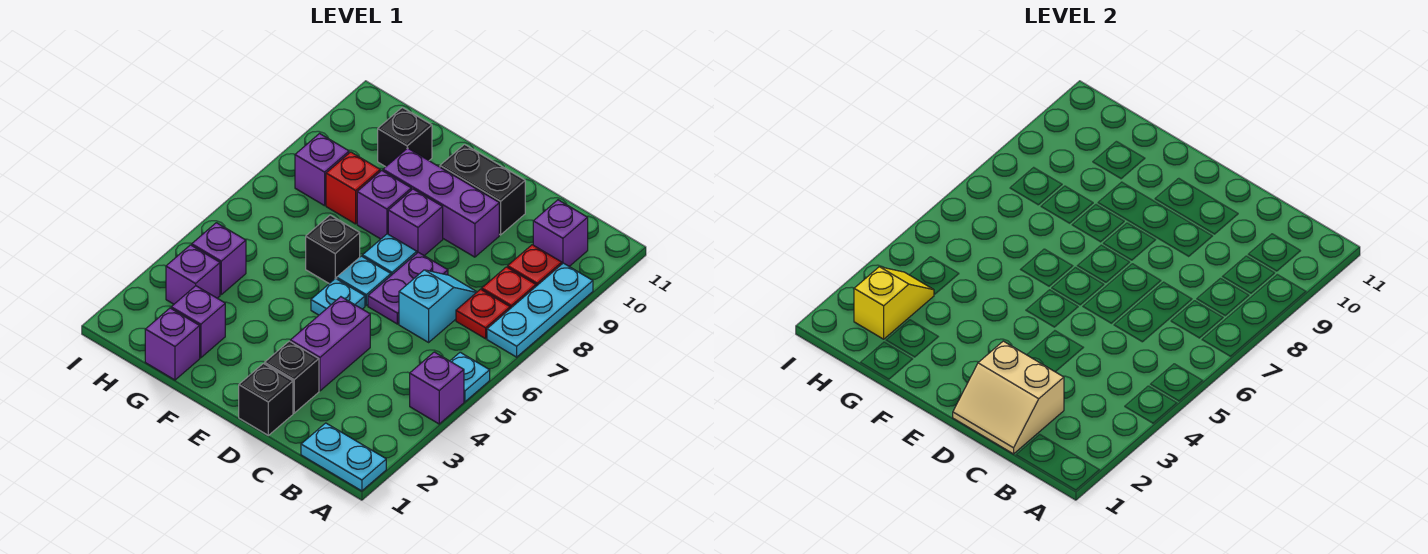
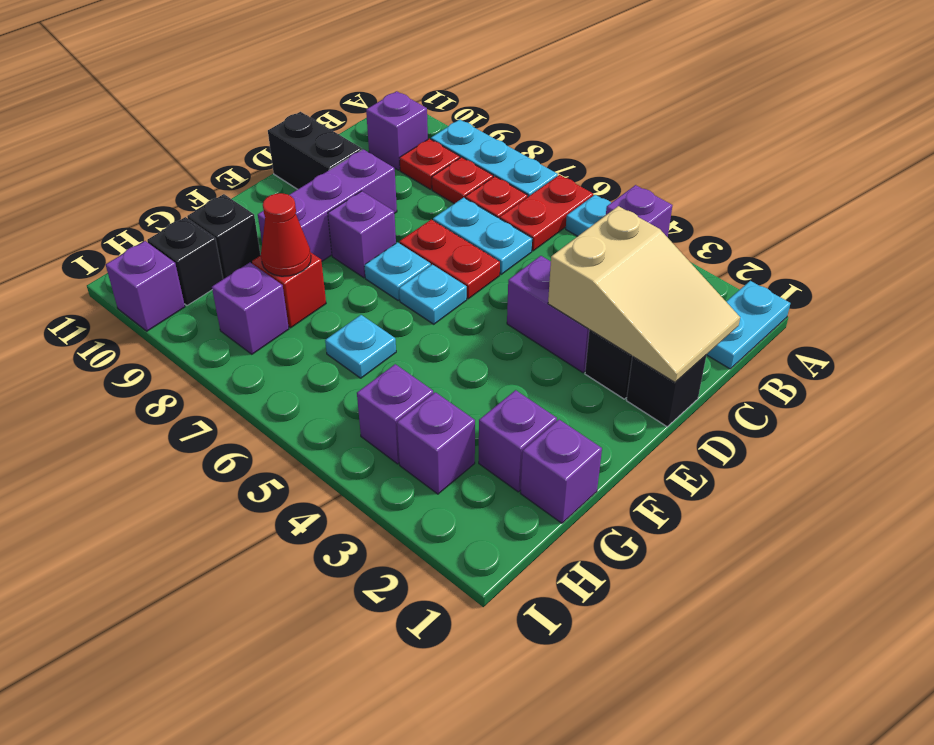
none -> red 1x2 plate [500,175,593,251]
tan 2x2 slope [953,341,1064,454] -> tan 2x3 slope [548,206,740,382]
cyan 1x2 slope [399,270,477,342] -> cyan 1x2 plate [433,198,532,274]
purple 1x2 plate [368,252,448,324] -> red 1x2 plate [399,220,500,299]
black 1x2 brick [440,144,525,235] -> black 1x2 brick turned to [268,112,362,189]
cyan 1x1 plate [311,278,365,315] -> cyan 1x1 plate moved to [325,315,396,378]
black 1x1 brick [306,215,360,283] -> black 1x1 brick moved to [147,217,223,305]
purple 1x1 brick [357,171,411,239] -> purple 1x1 brick moved to [106,241,185,331]
none -> red 1x1 cone [261,193,311,276]
yellow 1x2 slope [854,267,934,339] -> none

